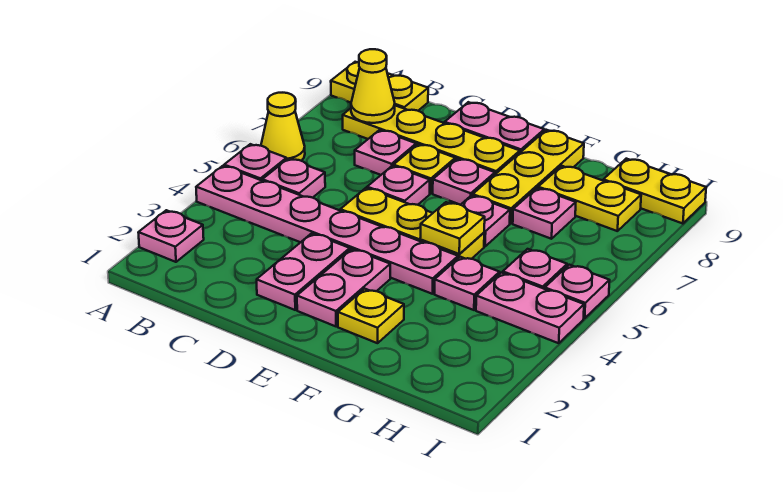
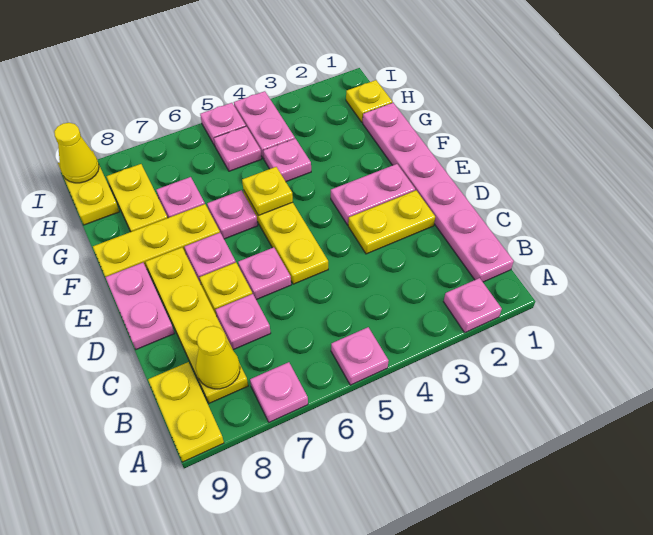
pink 1x6 plate [196,166,458,294] -> pink 1x6 plate moved to [363,103,514,282]
yellow 1x1 cone [261,93,305,161] -> yellow 1x1 cone moved to [54,123,99,183]
pink 1x1 plate [262,159,325,198] -> pink 1x1 plate moved to [250,362,308,422]
pink 1x2 plate [257,233,350,310] -> yellow 1x2 plate [348,190,435,254]
yellow 1x1 plate [338,289,404,343] -> yellow 1x1 plate moved to [346,80,392,122]

